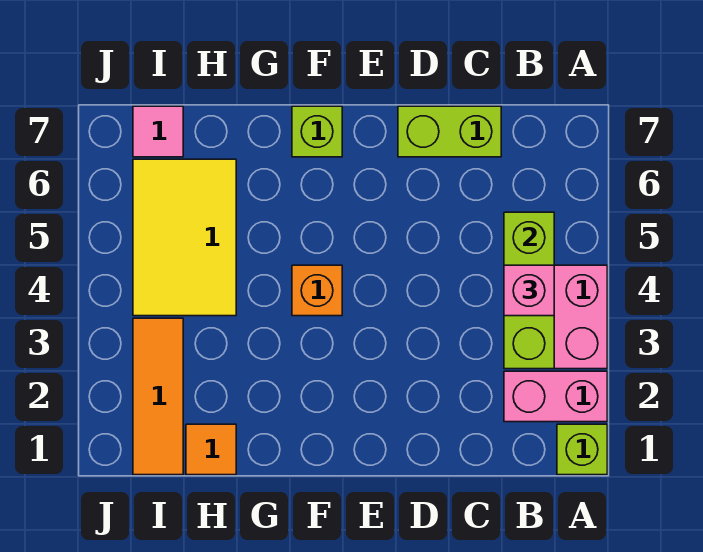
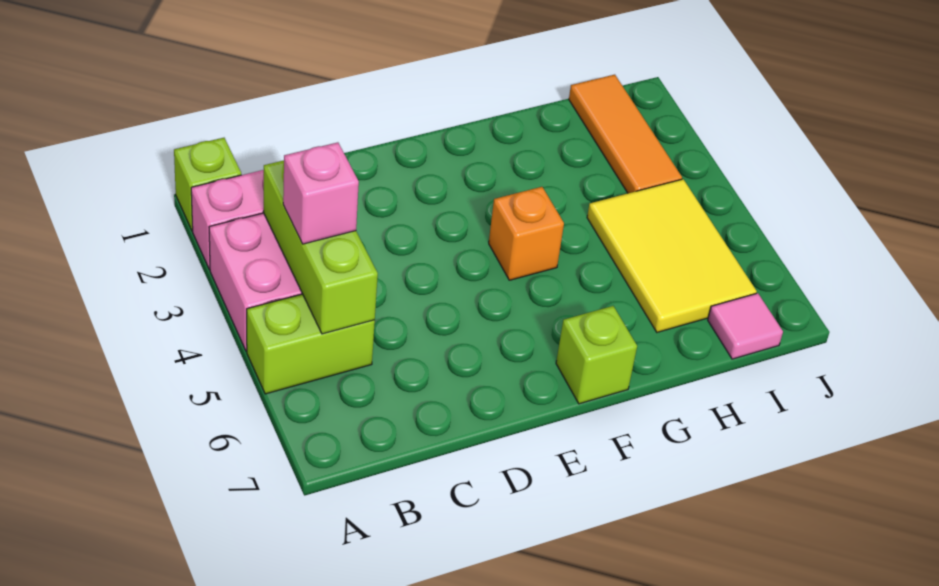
lime 1x2 brick [398,106,501,157] -> lime 1x2 brick moved to [247,294,375,394]
orange 1x1 tile [186,424,236,475] -> none

